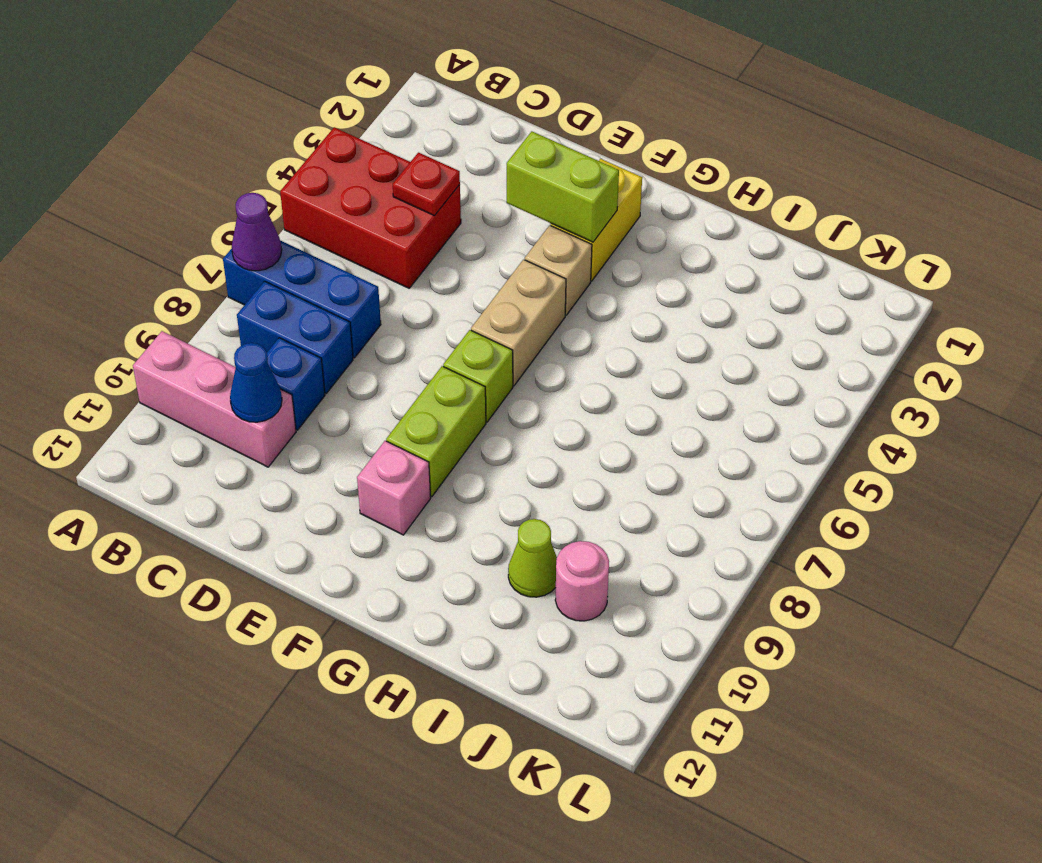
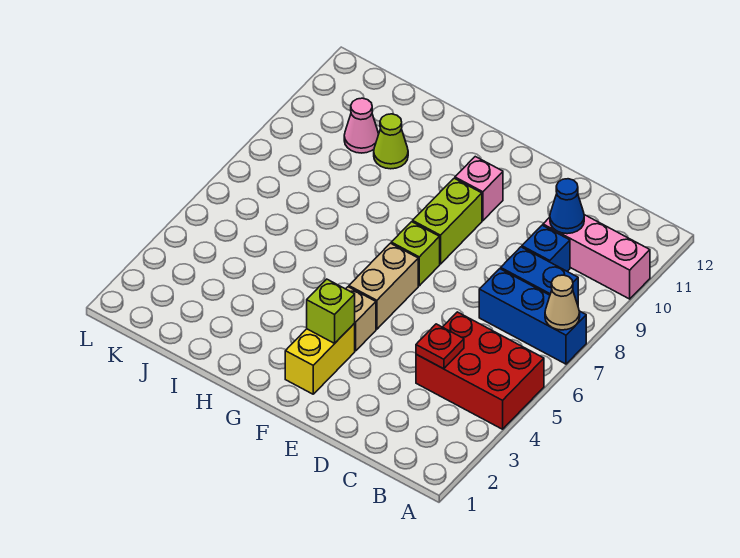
purple 1x1 cone [232,193,282,271] -> tan 1x1 cone [545,275,580,330]
lime 1x2 brick [507,131,619,242] -> lime 1x1 brick [307,279,355,343]
pink 1x1 round brick [555,541,609,621] -> pink 1x1 cone [344,98,379,153]

